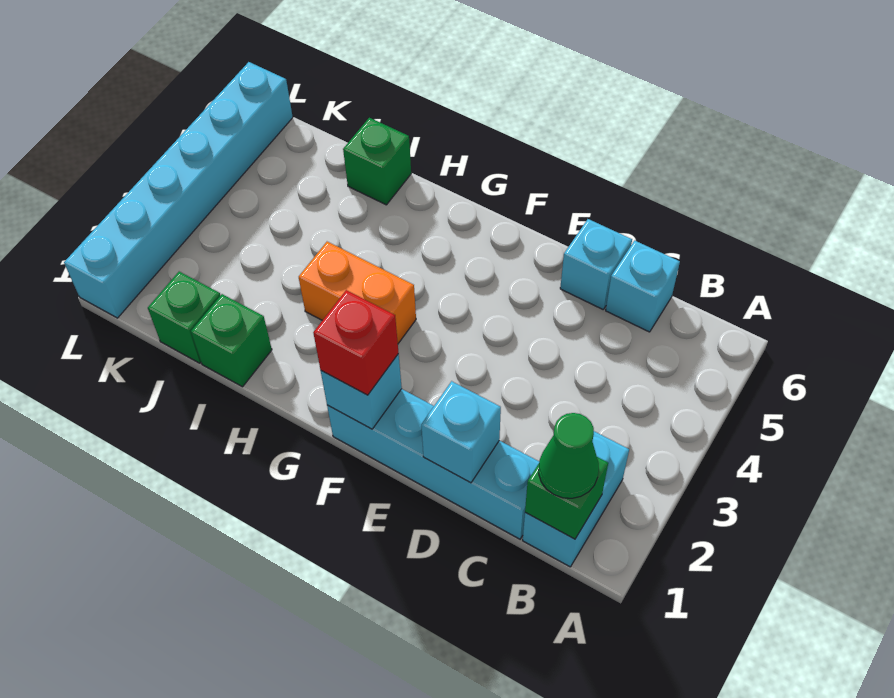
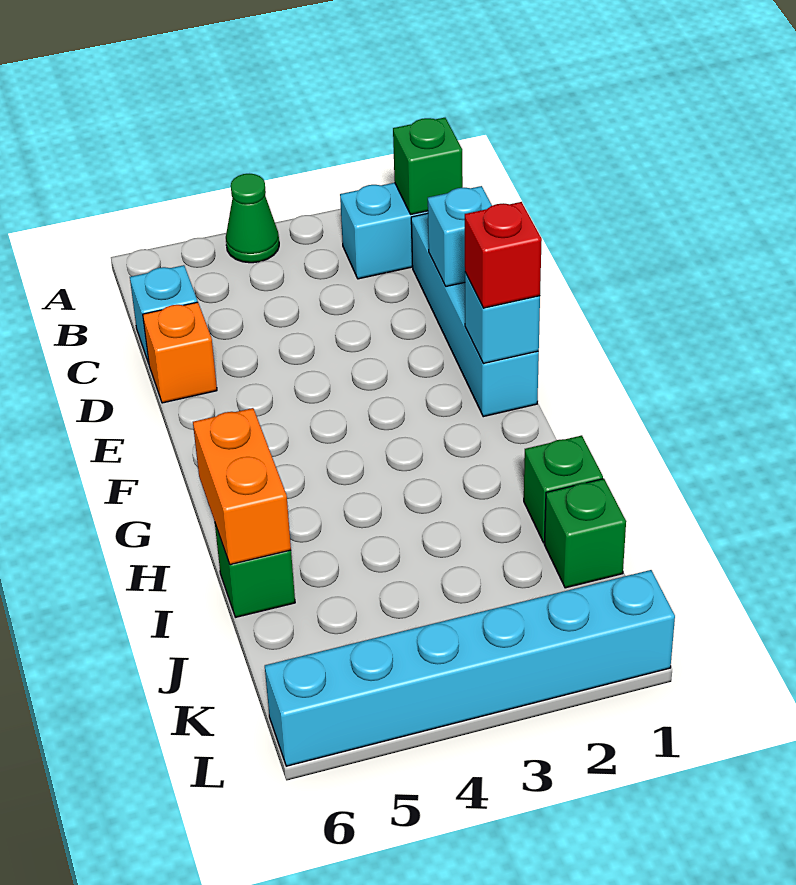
green 1x1 cone [539,413,599,498] -> green 1x1 cone moved to [226,174,279,263]
cyan 1x1 brick [560,219,632,309] -> orange 1x1 brick [143,302,217,403]
orange 1x2 brick [299,242,416,343] -> orange 1x2 brick moved to [193,408,291,565]

